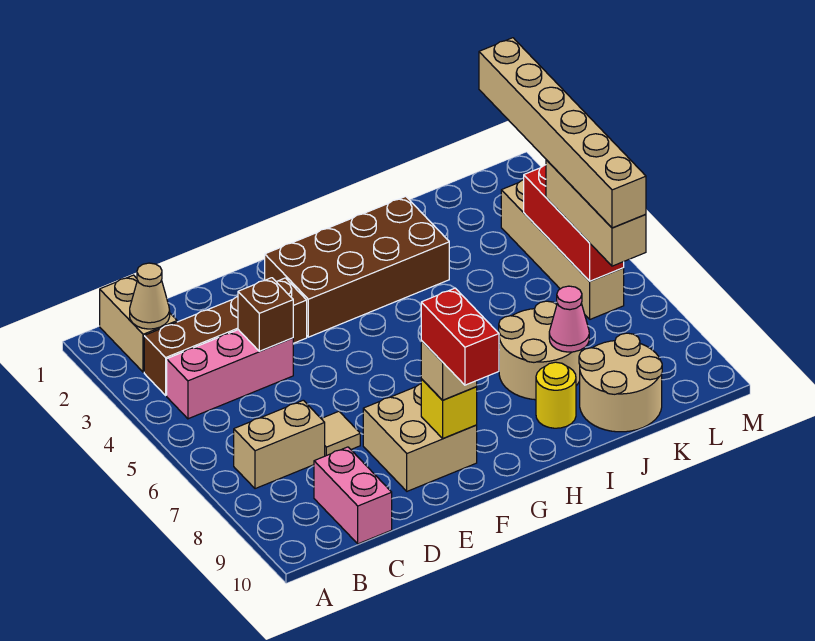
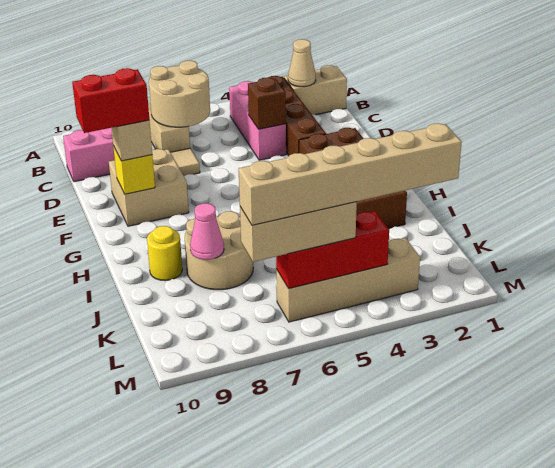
tan 2x2 round brick [579,333,662,432] -> tan 2x2 round brick moved to [149,61,210,127]

